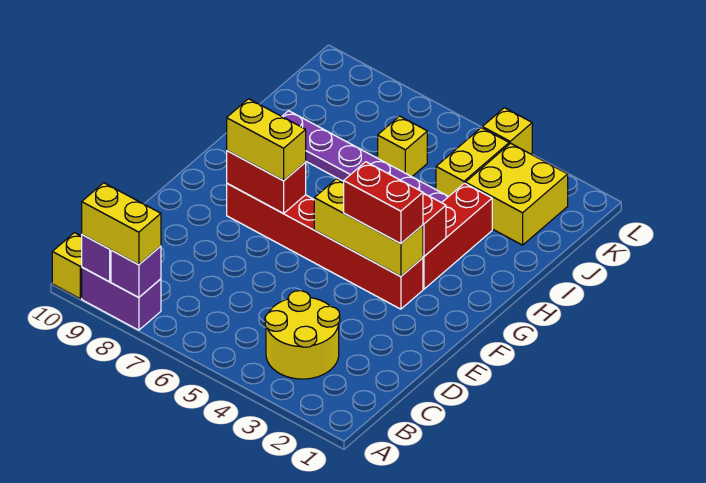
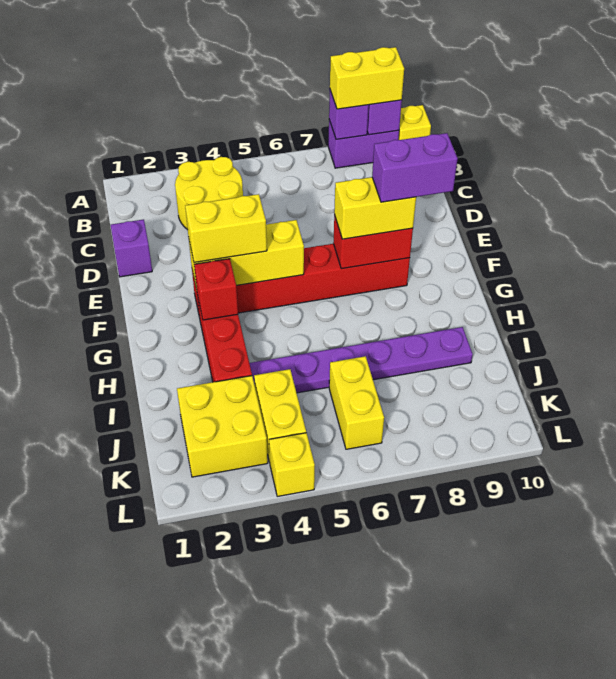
none -> purple 1x1 brick [111,219,152,277]
red 1x2 brick [344,162,423,244] -> yellow 1x2 brick [185,194,267,262]
none -> purple 1x2 brick [372,133,458,202]
yellow 1x1 brick [378,116,427,177] -> yellow 1x2 brick [329,356,384,449]

